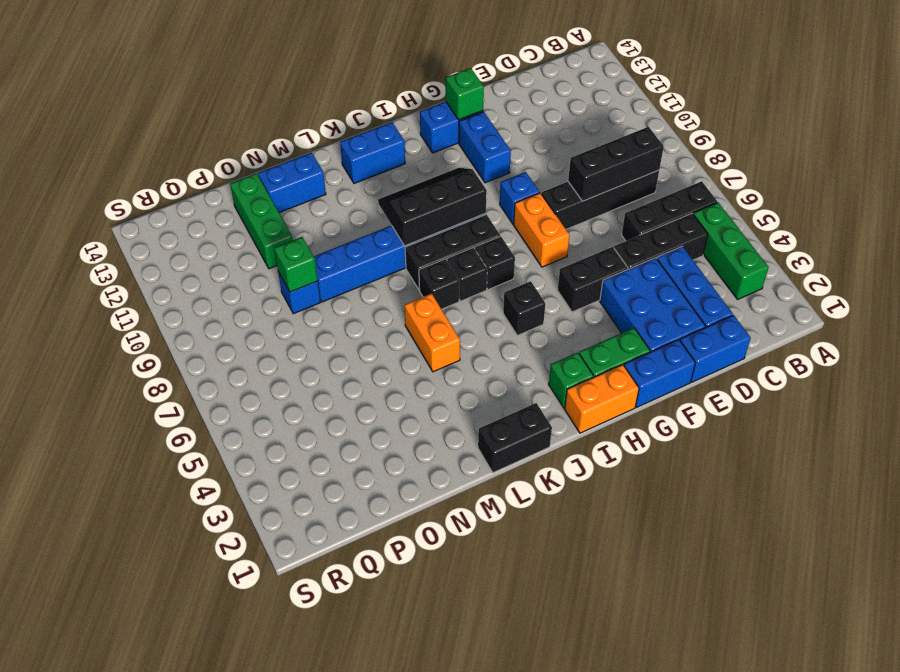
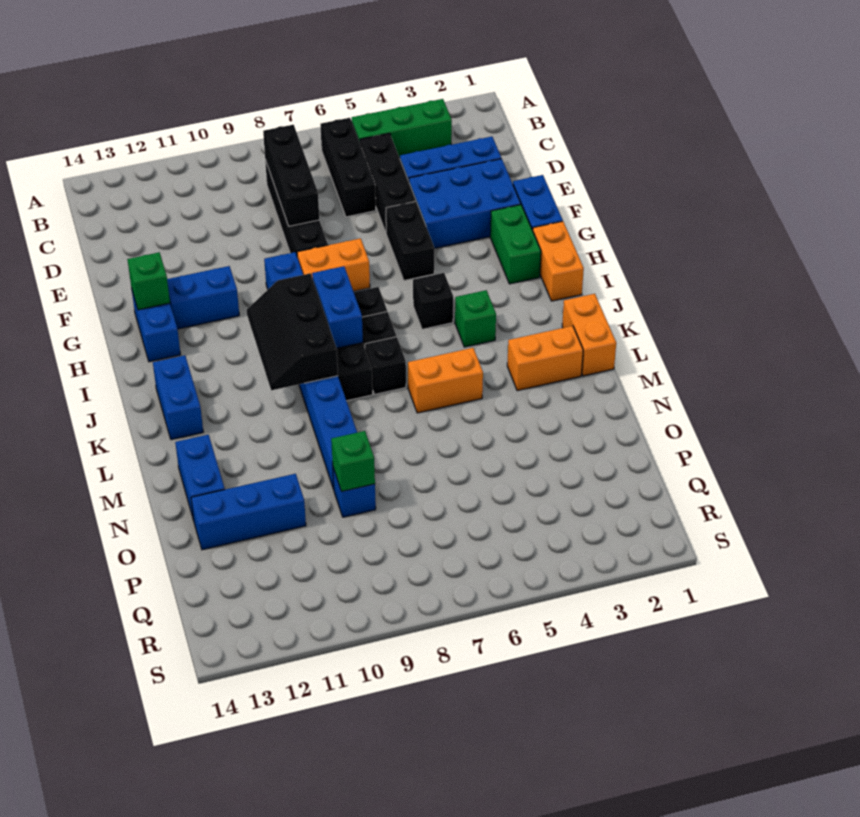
blue 1x2 brick [680,315,751,382] -> blue 1x2 brick moved to [312,266,363,348]
green 1x1 brick [549,352,594,408] -> green 1x1 brick moved to [455,290,496,347]
black 1x2 brick [478,403,552,473] -> orange 1x2 brick [562,294,616,376]
none -> orange 1x2 brick [507,326,583,391]
green 1x3 brick [230,174,293,269] -> blue 1x3 brick [191,474,306,550]

